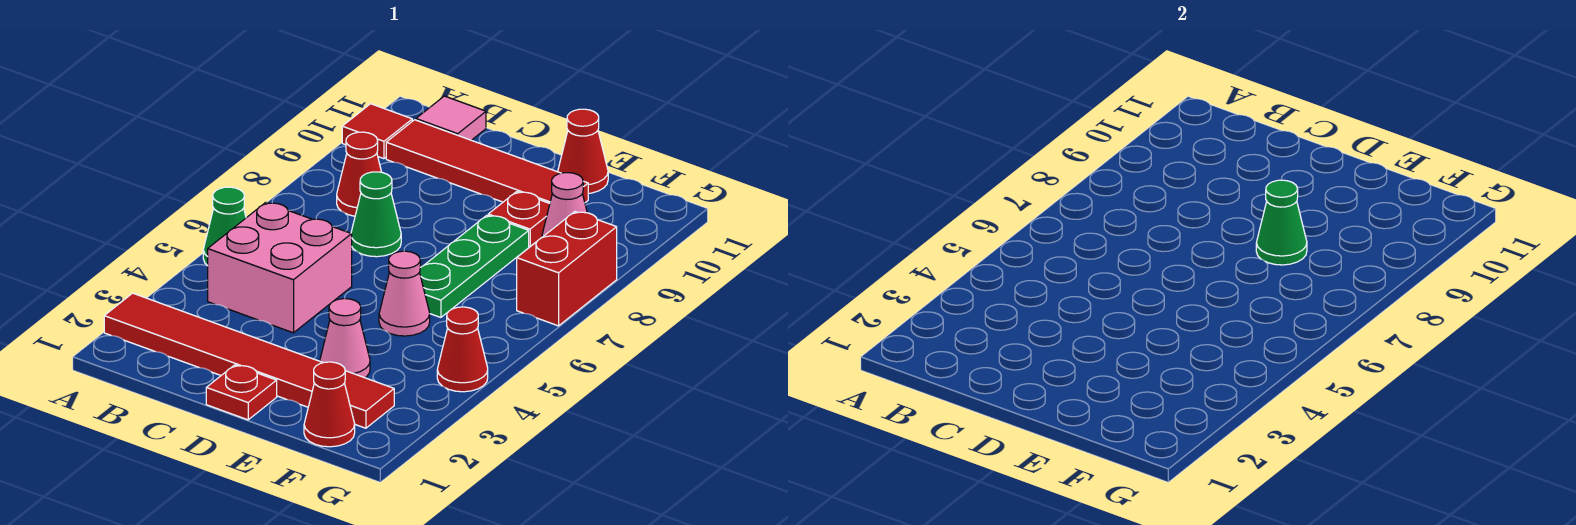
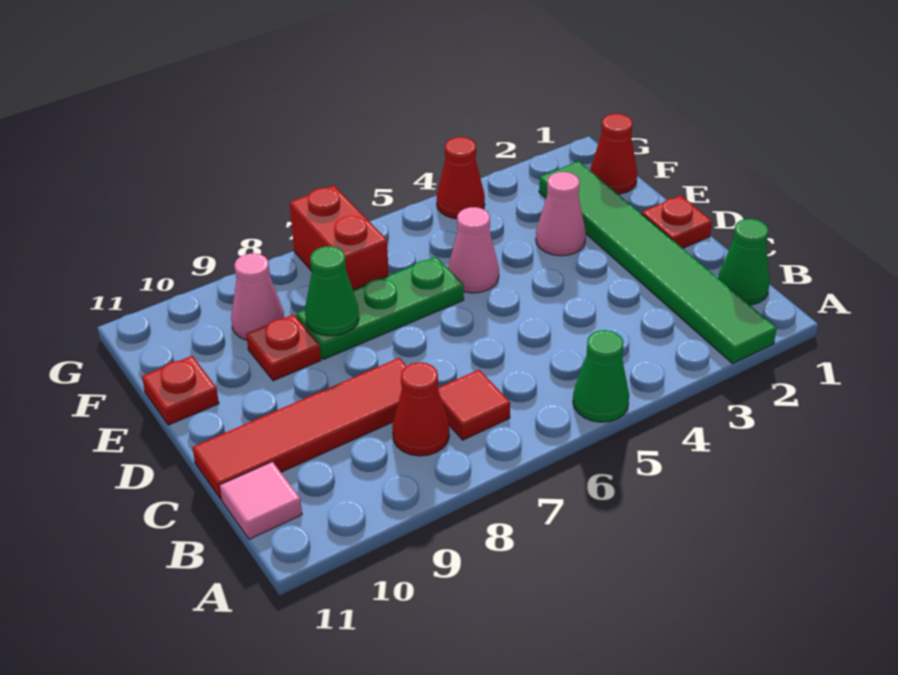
red 1x6 tile [104,293,394,428] -> green 1x6 tile [539,161,777,363]
red 1x1 tile [342,104,412,159] -> red 1x1 tile moved to [438,370,510,440]
pink 2x2 brick [208,203,352,333] -> none
red 1x4 tile [386,120,588,203] -> red 1x4 tile turned to [192,358,406,499]
green 1x1 cone [351,172,401,257] -> green 1x1 cone moved to [718,219,770,305]
red 1x1 cone [558,109,608,193] -> red 1x1 plate [142,356,219,425]
red 1x2 brick [517,212,617,326] -> red 1x2 brick turned to [290,186,389,290]

